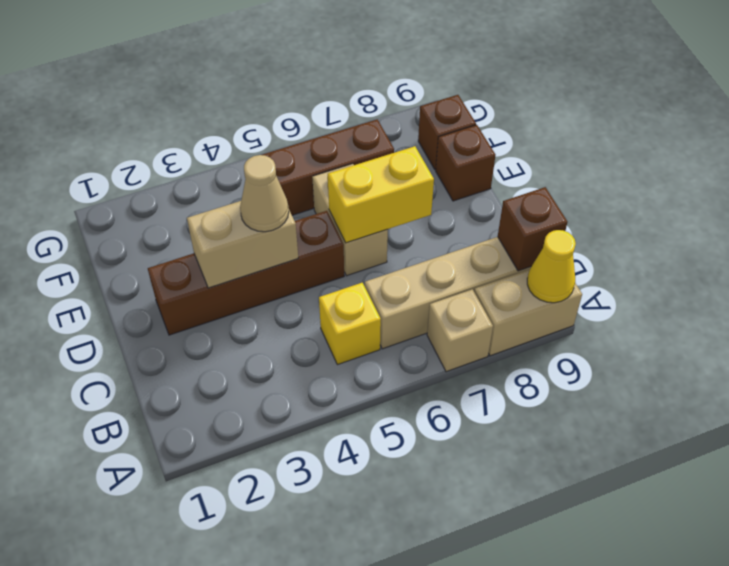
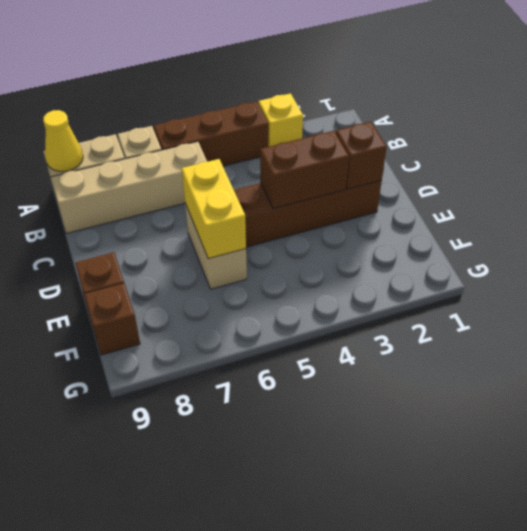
yellow 1x1 brick [319,283,381,365] -> yellow 1x1 brick moved to [259,93,303,147]
brown 1x1 brick [498,187,567,271] -> brown 1x1 brick moved to [336,122,387,189]
tan 1x2 brick [187,201,298,288] -> brown 1x2 brick [260,131,349,209]
tan 1x1 cone [240,155,289,232] -> none
yellow 1x2 brick [328,146,434,243] -> yellow 1x2 brick turned to [182,159,246,259]
brown 1x3 brick [262,119,394,215] -> brown 1x3 brick moved to [154,101,269,166]

